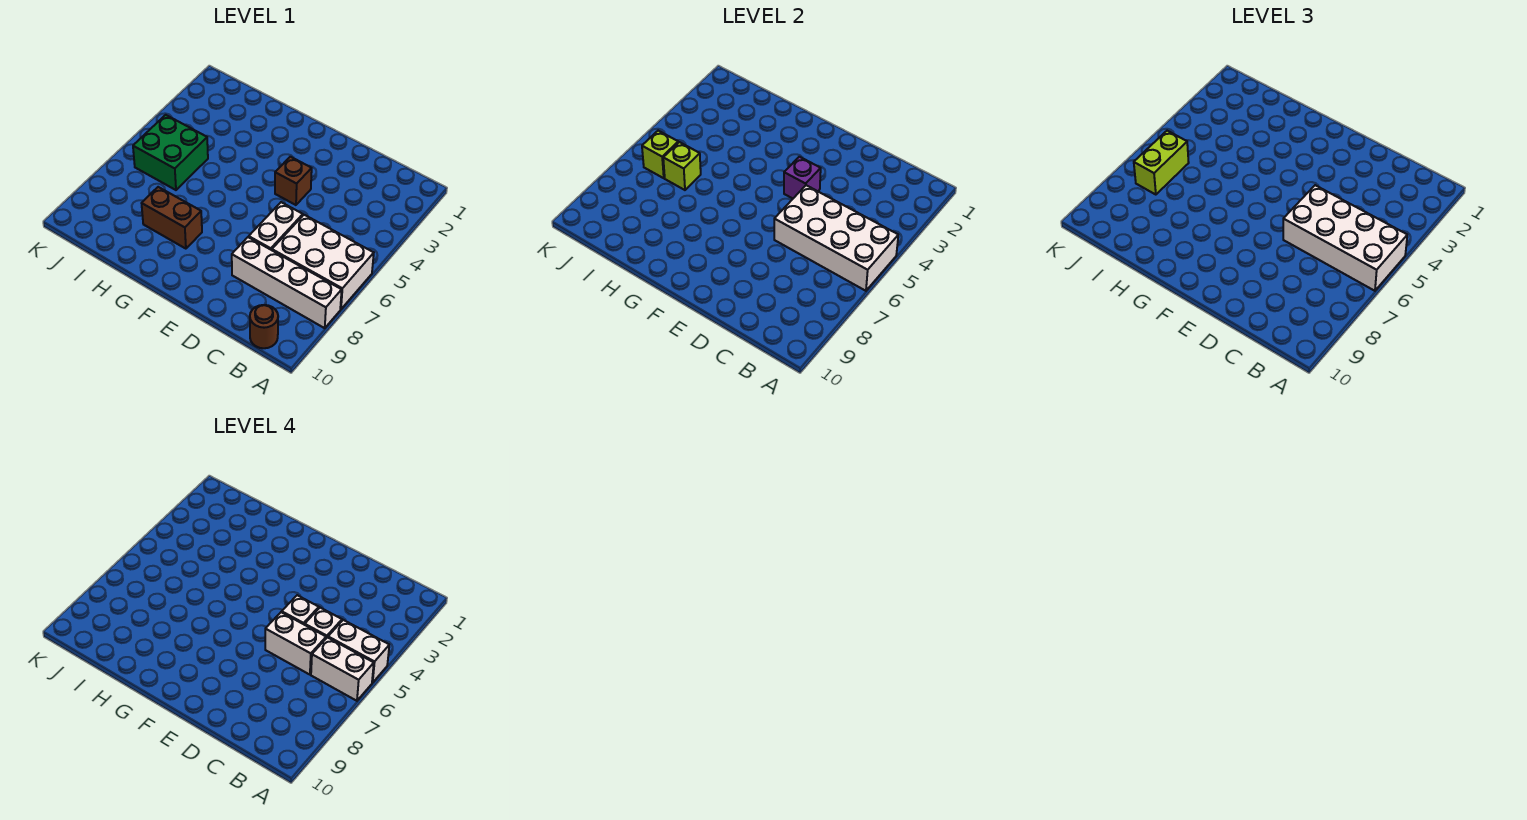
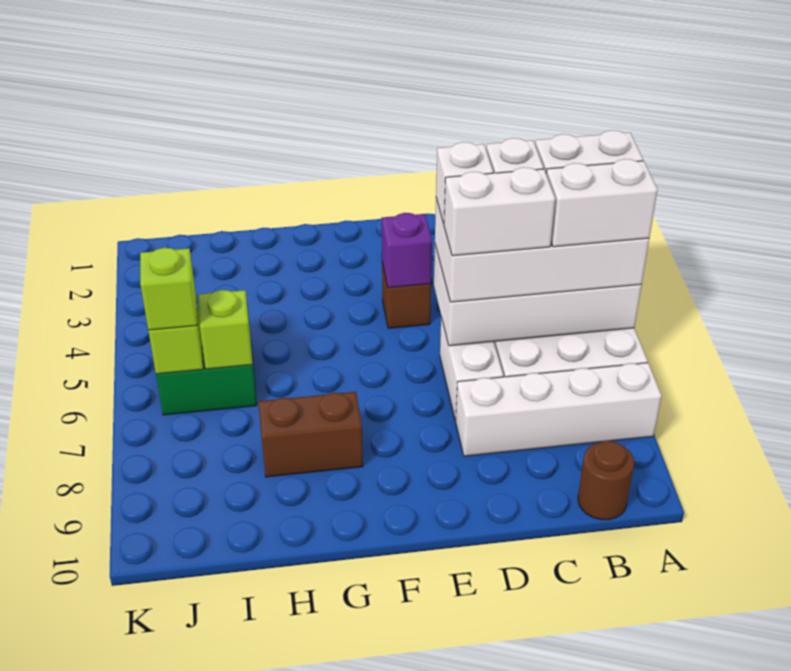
lime 1x2 brick [1134,131,1189,195] -> lime 1x1 brick [140,248,197,330]

